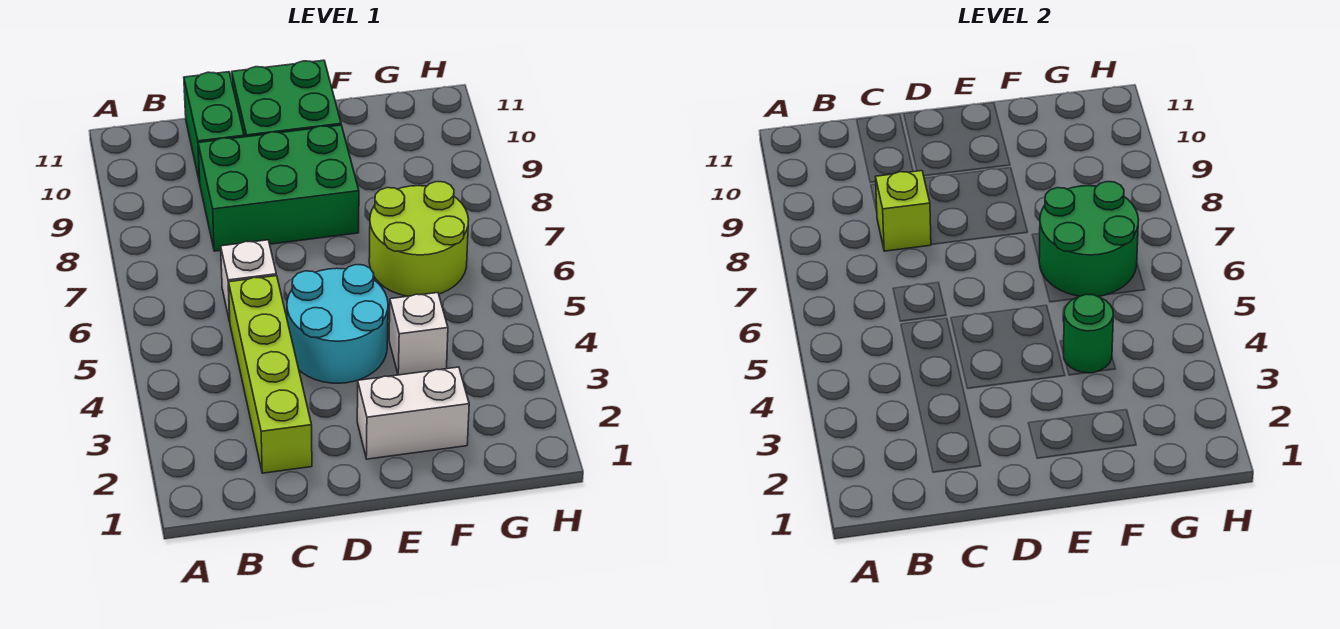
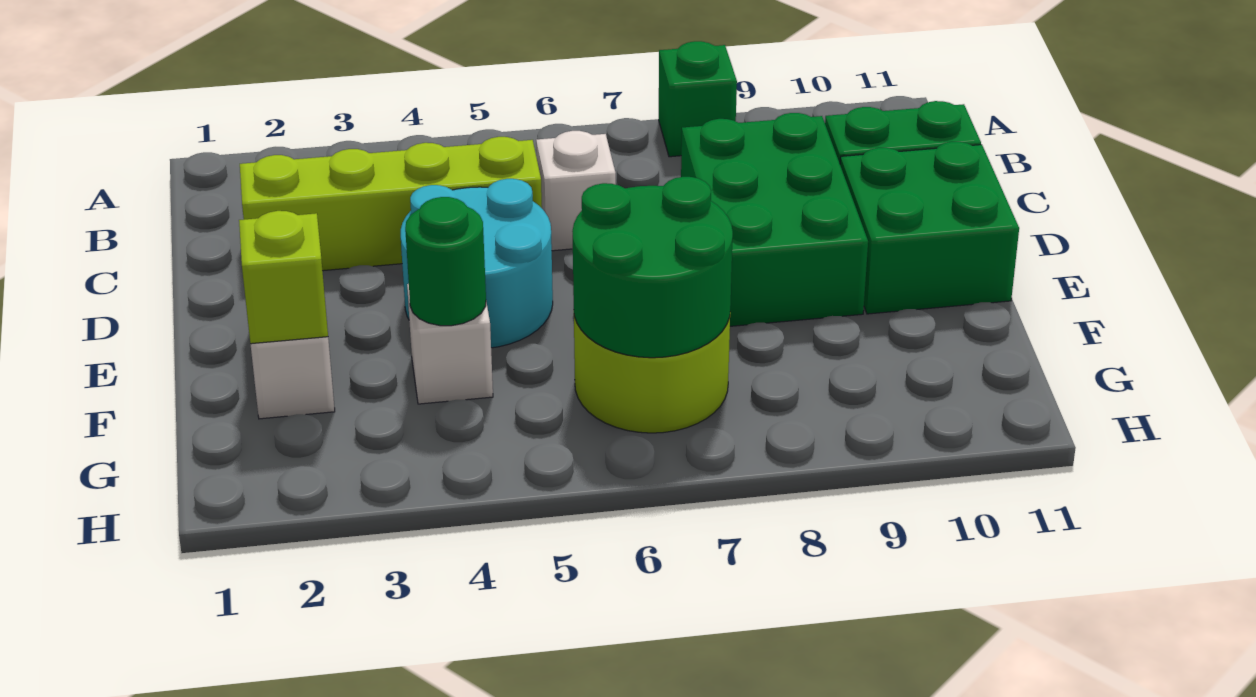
none -> green 1x1 brick [659,41,737,157]
lime 1x1 brick [876,171,931,251] -> lime 1x1 brick moved to [239,211,328,344]

